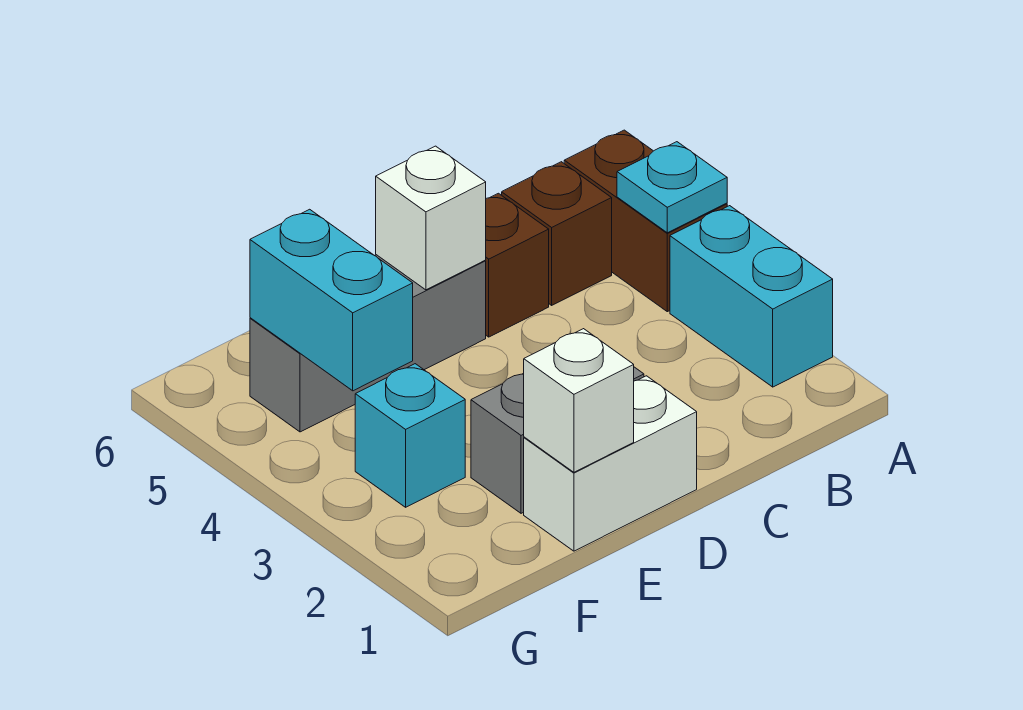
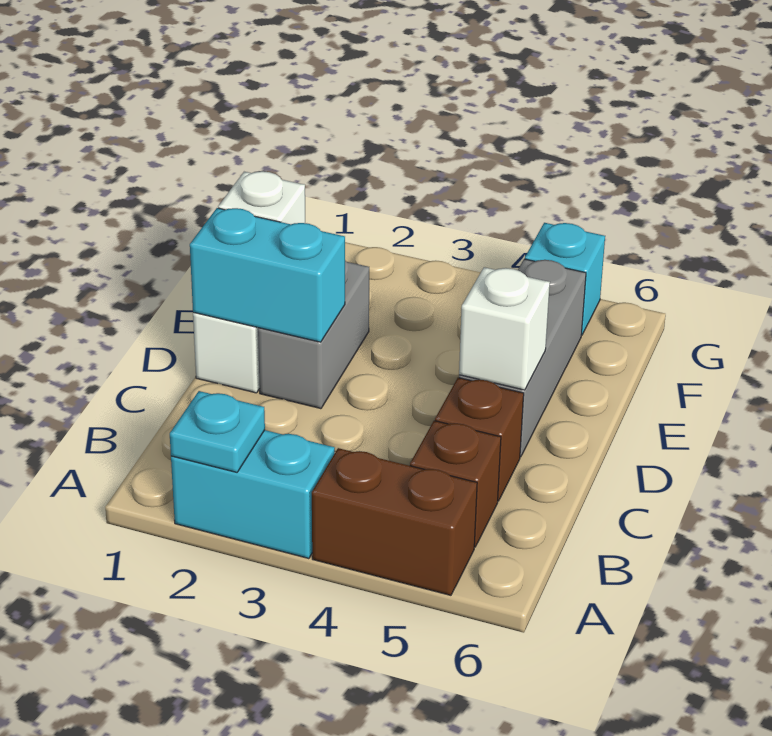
cyan 1x1 plate [617,142,727,233] -> cyan 1x1 plate moved to [170,391,265,472]
cyan 1x1 brick [355,364,465,507] -> cyan 1x1 brick moved to [525,223,605,335]
cyan 1x2 brick [250,209,413,391] -> cyan 1x2 brick moved to [190,208,345,342]

